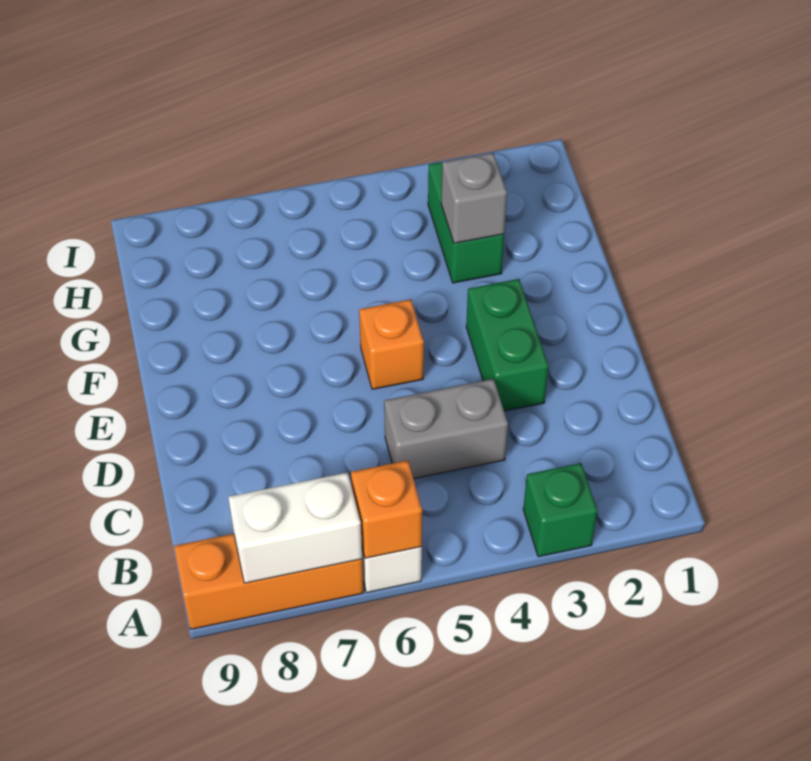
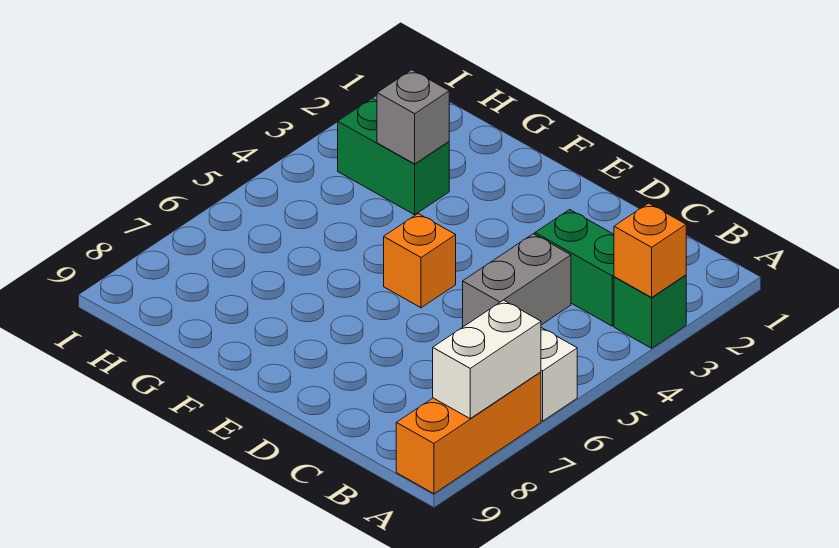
orange 1x1 brick [351,460,422,558] -> orange 1x1 brick moved to [614,203,686,297]
green 1x2 brick [466,279,548,411] -> green 1x2 brick moved to [535,210,614,326]

